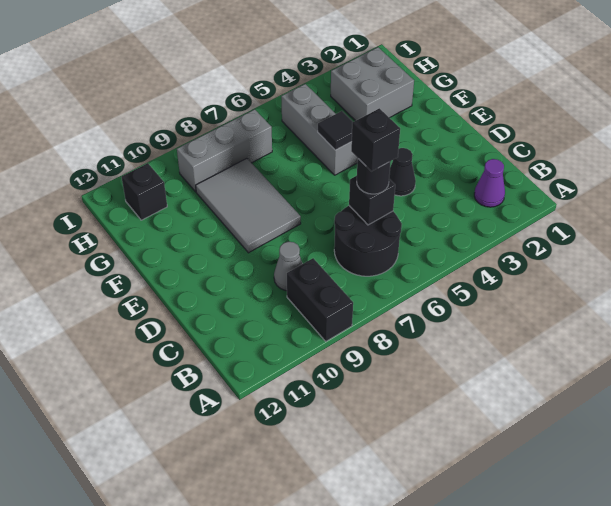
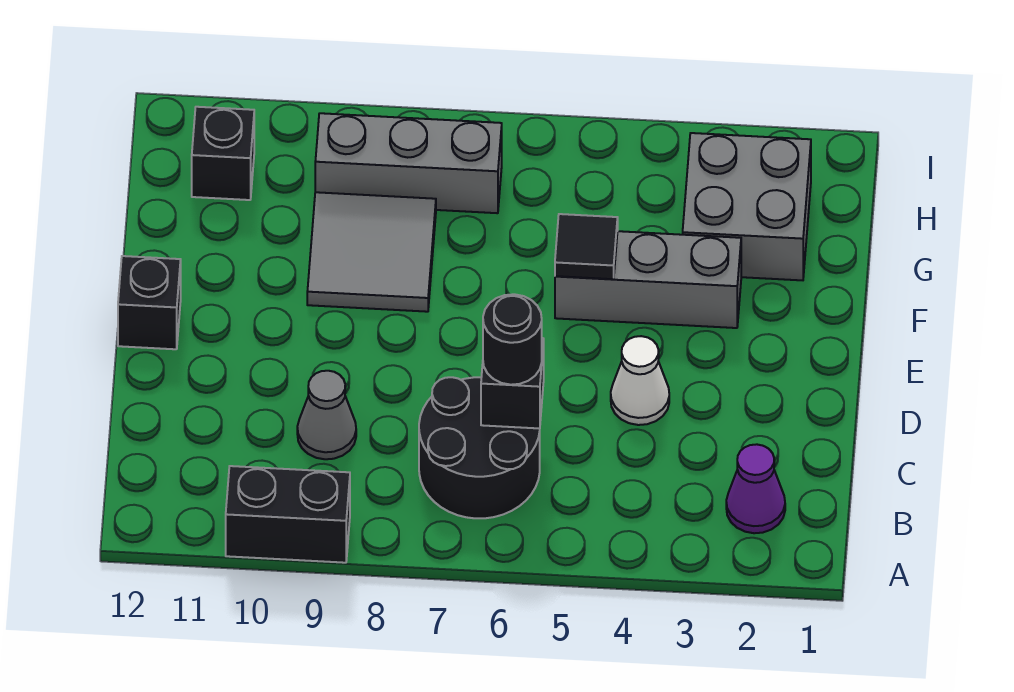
black 1x2 brick [287,258,353,341] -> black 1x2 brick turned to [226,466,350,563]
black 1x1 brick [351,108,400,171] -> black 1x1 brick moved to [118,256,181,349]
black 1x1 cone [389,148,416,196] -> white 1x1 cone [611,336,669,425]
grey 2x3 tile [196,159,301,253] -> grey 2x2 tile [307,192,436,312]
grey 1x3 brick [281,84,358,175] -> grey 1x3 brick turned to [555,231,741,328]

